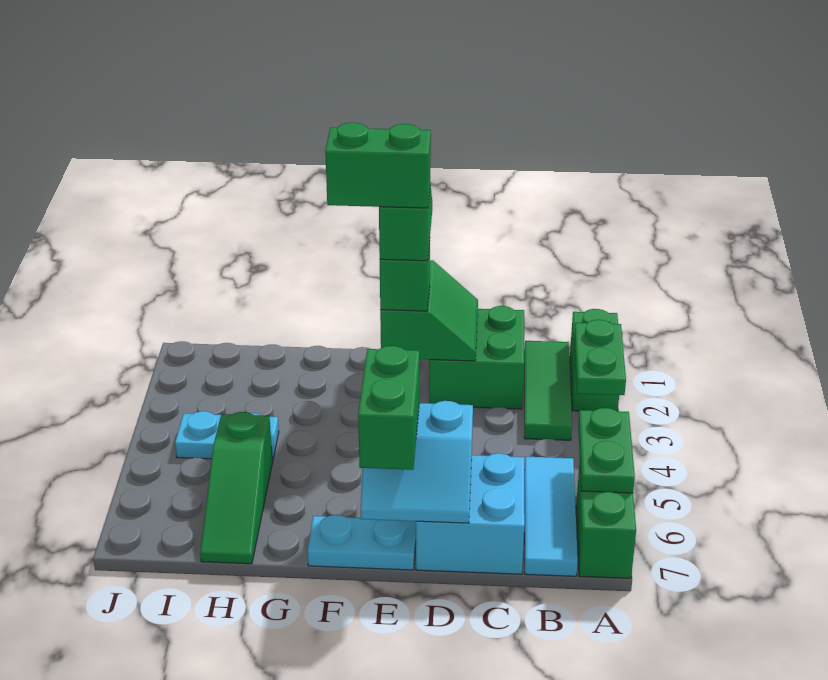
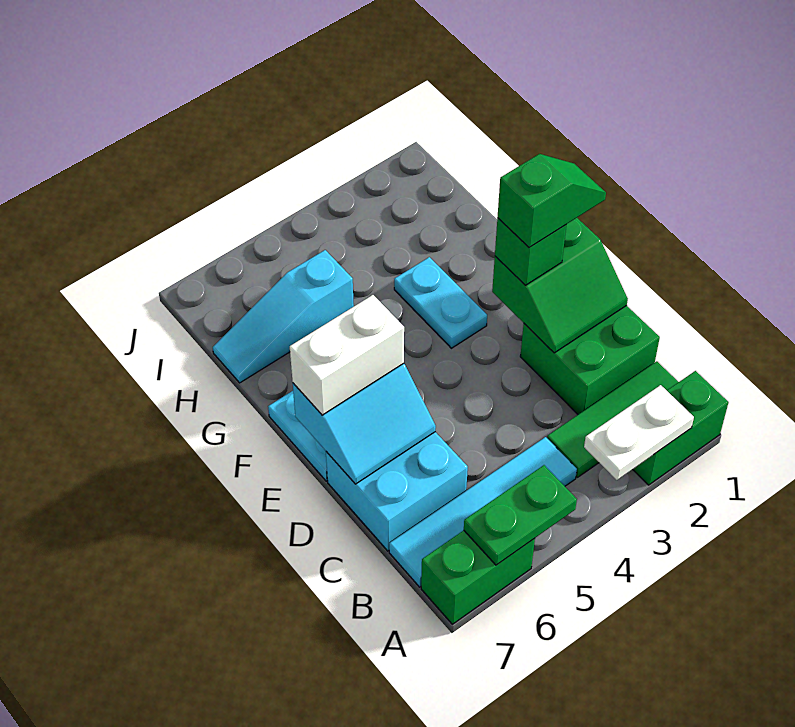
green 1x2 plate [574,320,626,395] -> white 1x2 plate [584,385,694,480]
cyan 1x3 tile [524,457,578,576] -> cyan 1x4 tile [389,437,577,587]
cyan 2x2 slope [361,401,473,523] -> cyan 2x2 slope turned to [293,363,436,484]
green 1x2 brick [325,123,431,208] -> none
green 1x2 brick [358,346,419,470] -> white 1x2 brick [290,295,404,415]
cyan 1x2 plate [175,411,279,461] -> cyan 1x2 plate moved to [394,257,487,348]
green 1x3 slope [200,412,273,564] -> cyan 1x3 slope [213,250,354,383]

